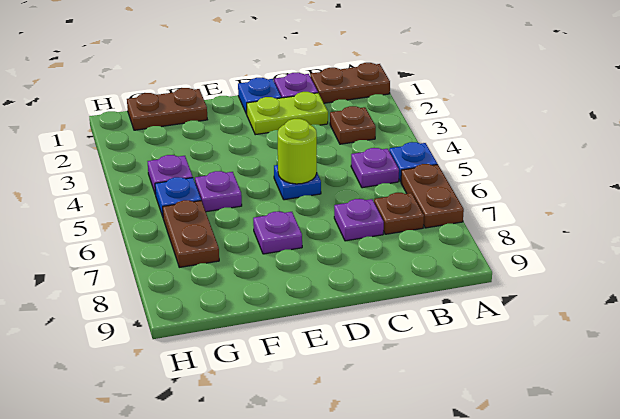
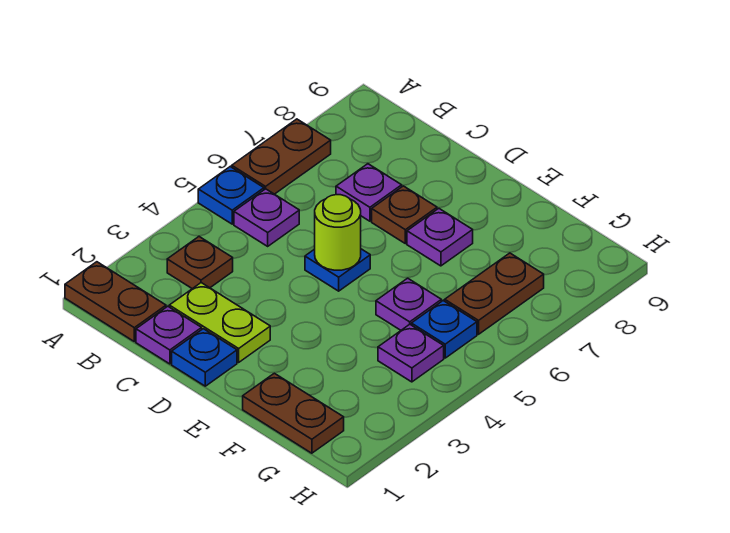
brown 1x1 plate [374,193,424,234] -> brown 1x1 plate moved to [372,186,437,244]

